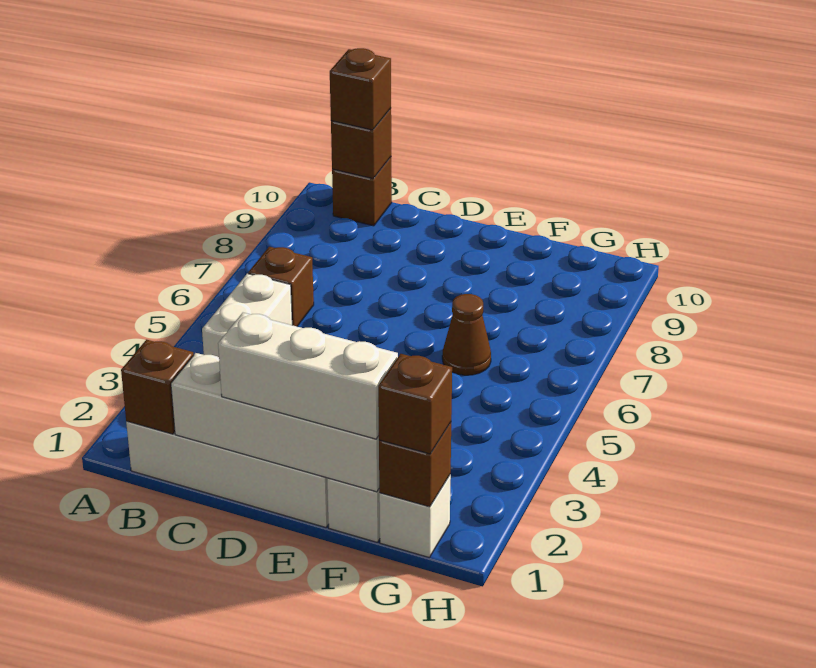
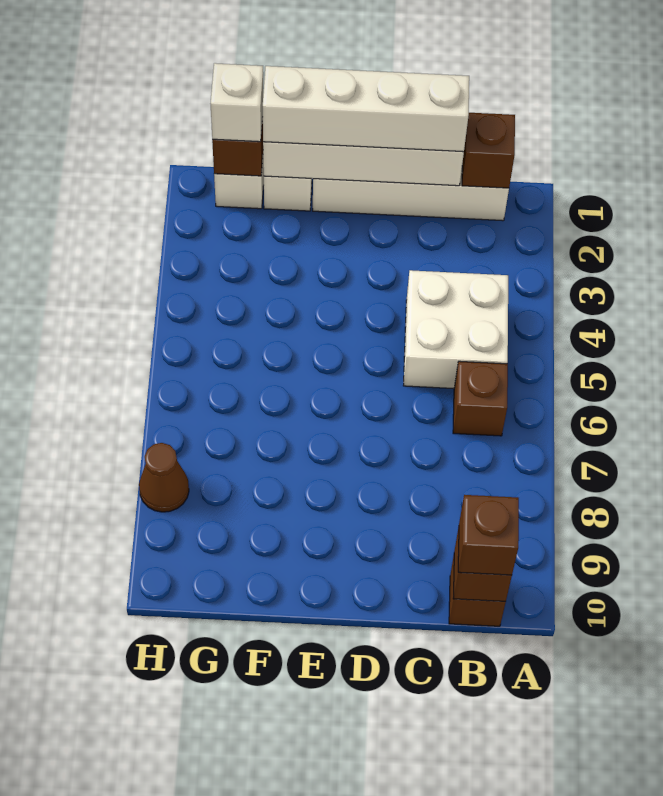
white 1x2 brick [202,274,292,357] -> white 2x2 brick [404,270,508,389]
white 1x3 brick [218,313,398,439] -> white 1x4 brick [262,66,469,152]
brown 1x1 cone [442,294,491,375] -> brown 1x1 cone moved to [139,443,189,512]
brown 1x1 brick [378,354,452,454] -> white 1x1 brick [210,63,263,142]

